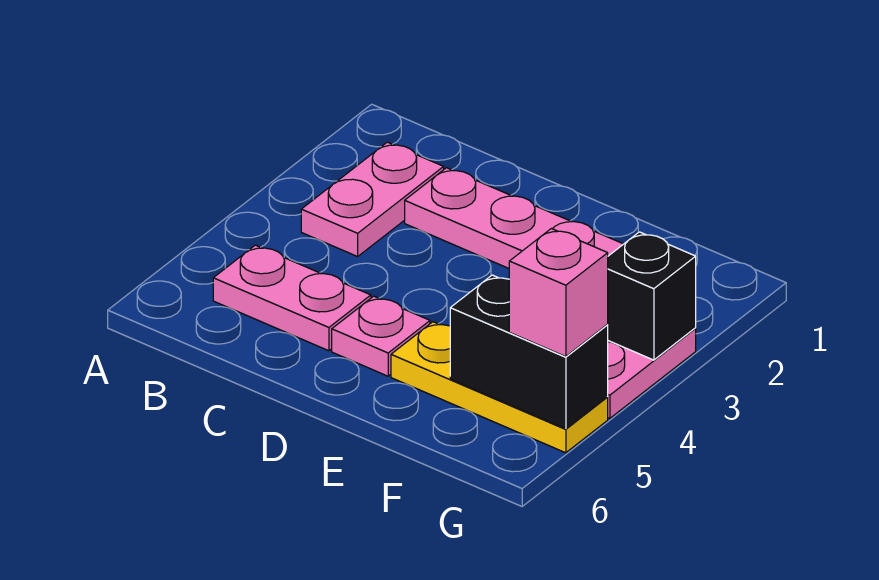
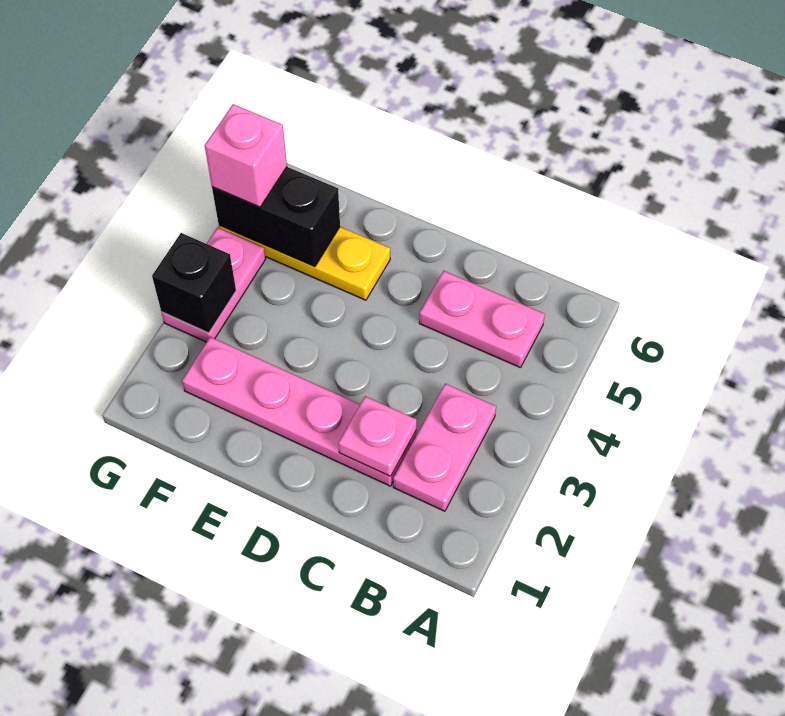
pink 1x1 plate [332,296,430,376] -> pink 1x1 plate moved to [338,396,417,476]

